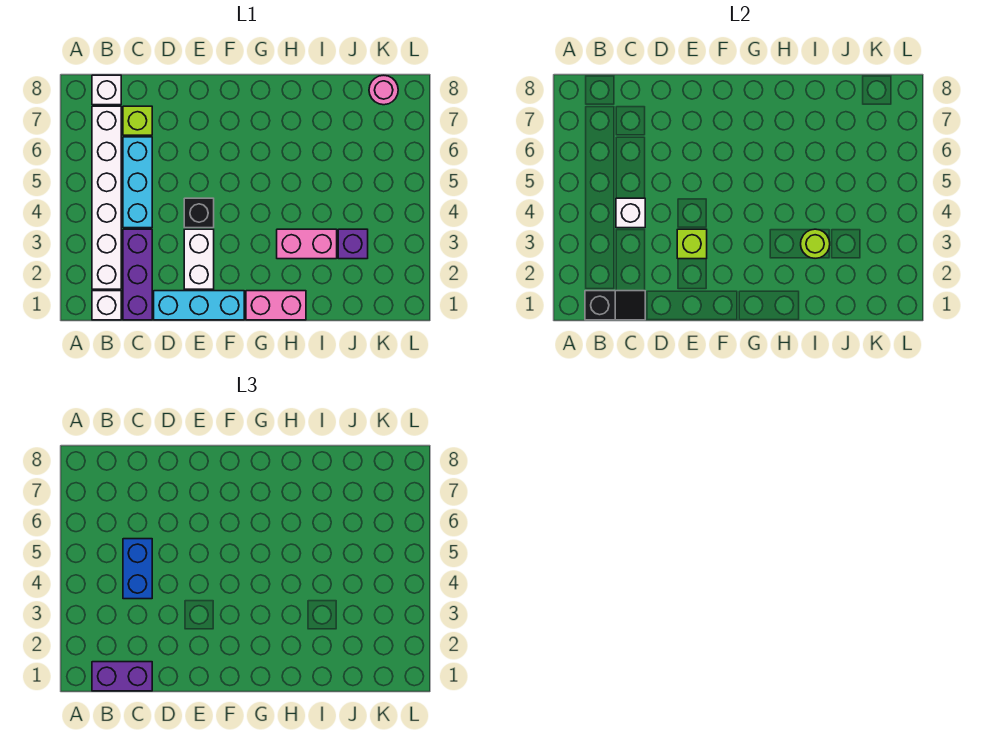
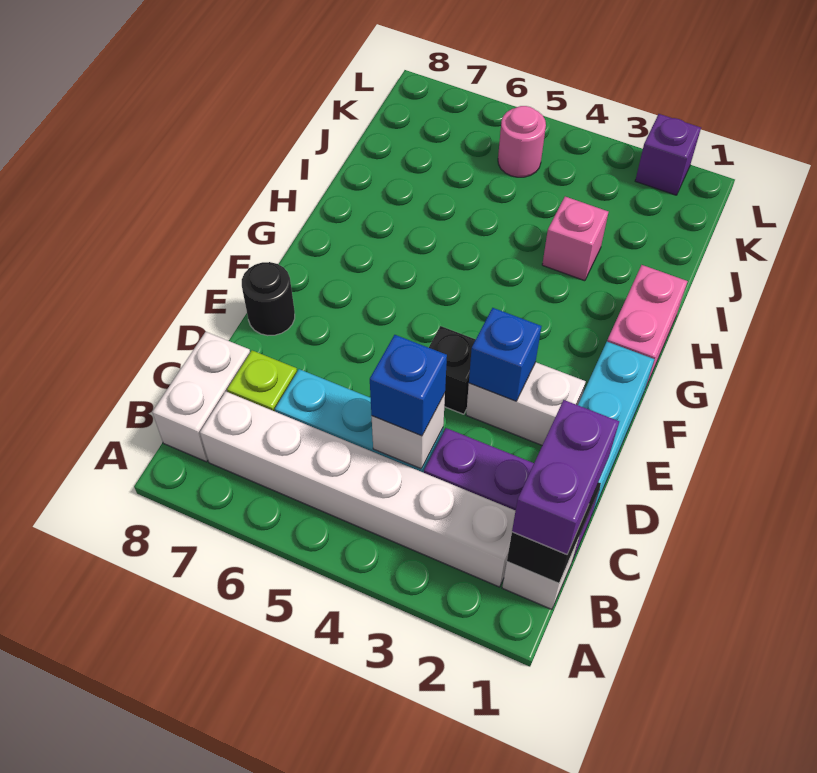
white 1x1 brick [92,75,121,105] -> white 1x2 brick [152,332,250,462]
blue 1x2 brick [123,539,152,599] -> blue 1x1 brick [370,335,447,436]
lime 1x1 brick [677,229,707,259] -> blue 1x1 brick [469,308,541,401]
none -> black 1x1 round brick [242,262,295,336]
pink 1x2 brick [277,229,337,259] -> pink 1x1 brick [542,197,608,281]
lime 1x1 round brick [801,229,830,258] -> none
purple 1x1 brick [338,229,368,259] -> purple 1x1 brick moved to [635,114,701,195]
pink 1x1 round brick [369,75,398,105] -> pink 1x1 round brick moved to [498,106,546,177]

